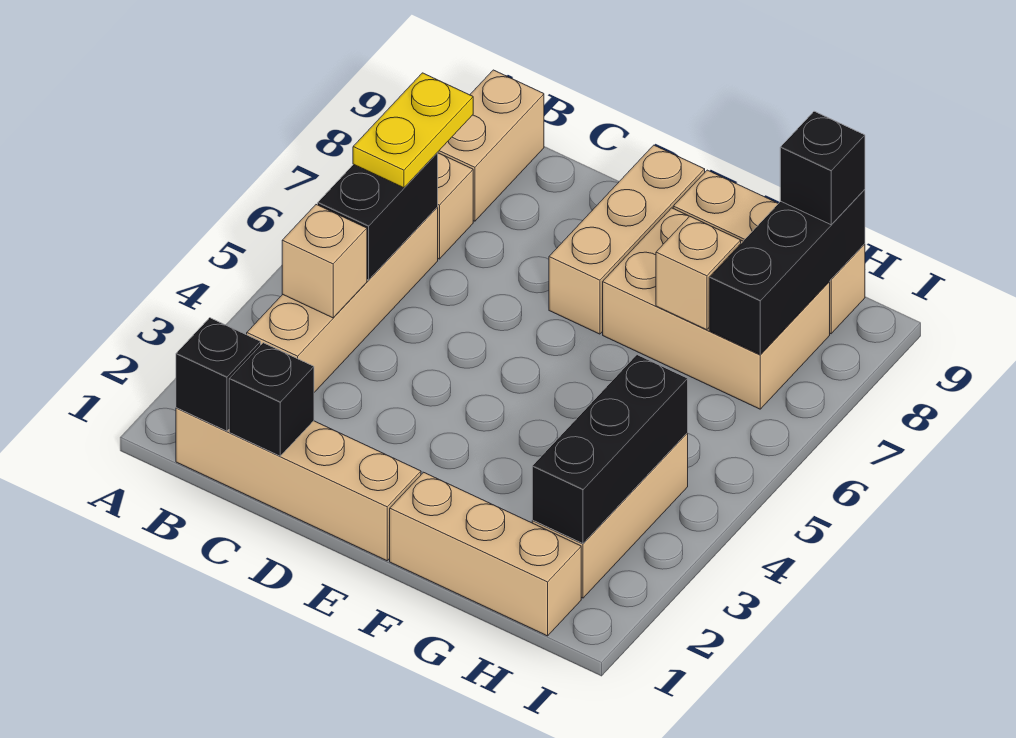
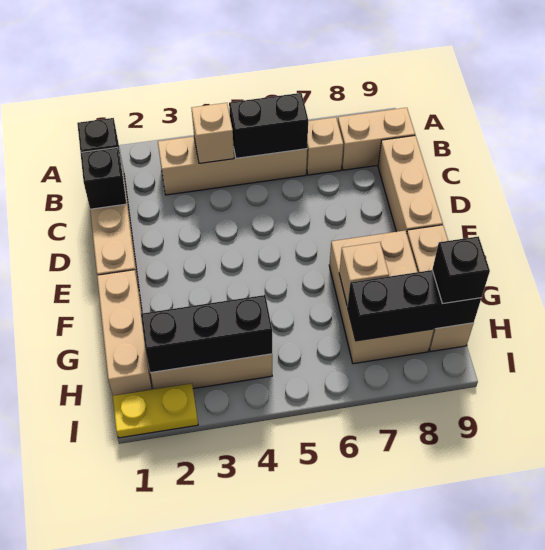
yellow 1x2 plate [353,73,473,188] -> yellow 1x2 plate moved to [113,384,198,438]
tan 1x3 brick [549,145,705,334] -> tan 1x3 brick turned to [378,136,443,233]

